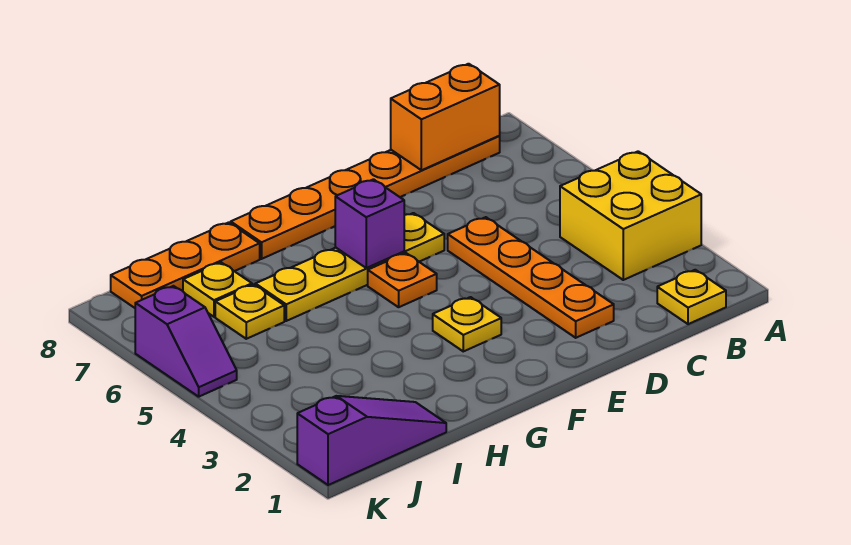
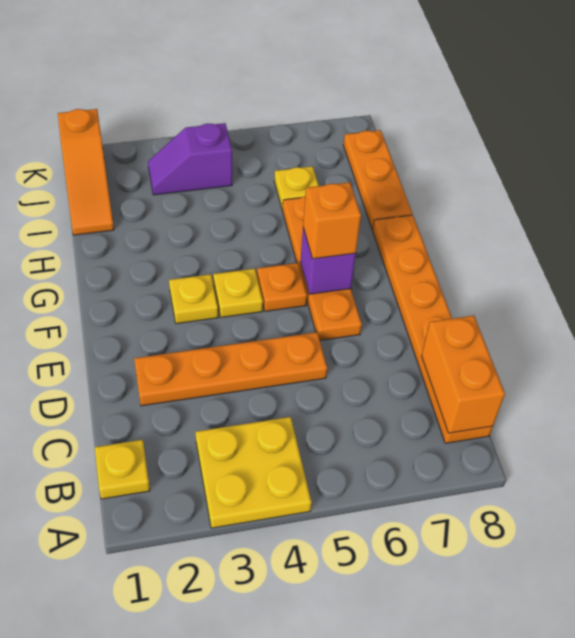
yellow 2x2 brick [560,151,701,280] -> yellow 2x2 plate [196,417,312,528]
yellow 1x4 plate [255,213,444,321] -> orange 1x4 plate [282,197,362,340]
none -> orange 1x1 brick [303,182,361,259]
purple 1x3 slope [297,396,446,485] -> orange 1x3 slope [58,109,114,235]
yellow 1x1 plate [183,262,252,317] -> yellow 1x1 plate moved to [213,269,263,317]
purple 1x2 slope [135,286,237,397] -> purple 1x2 slope moved to [148,123,232,195]

